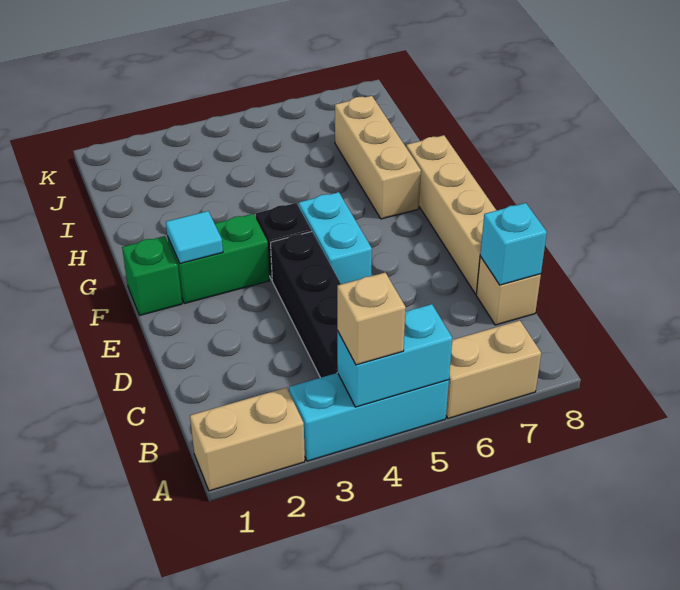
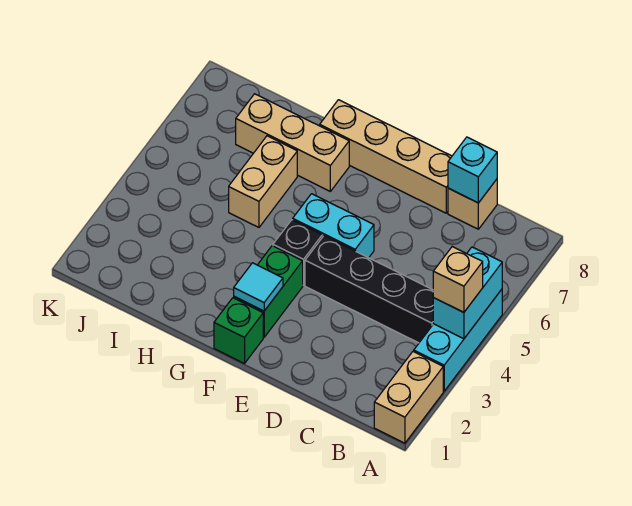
tan 1x2 brick [446,320,541,419] -> tan 1x2 brick moved to [229,136,297,227]

